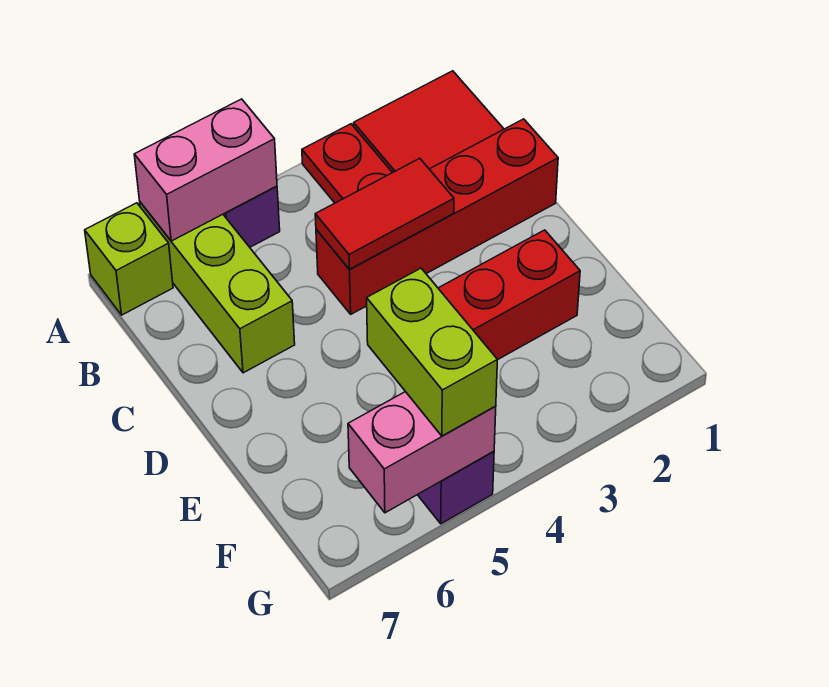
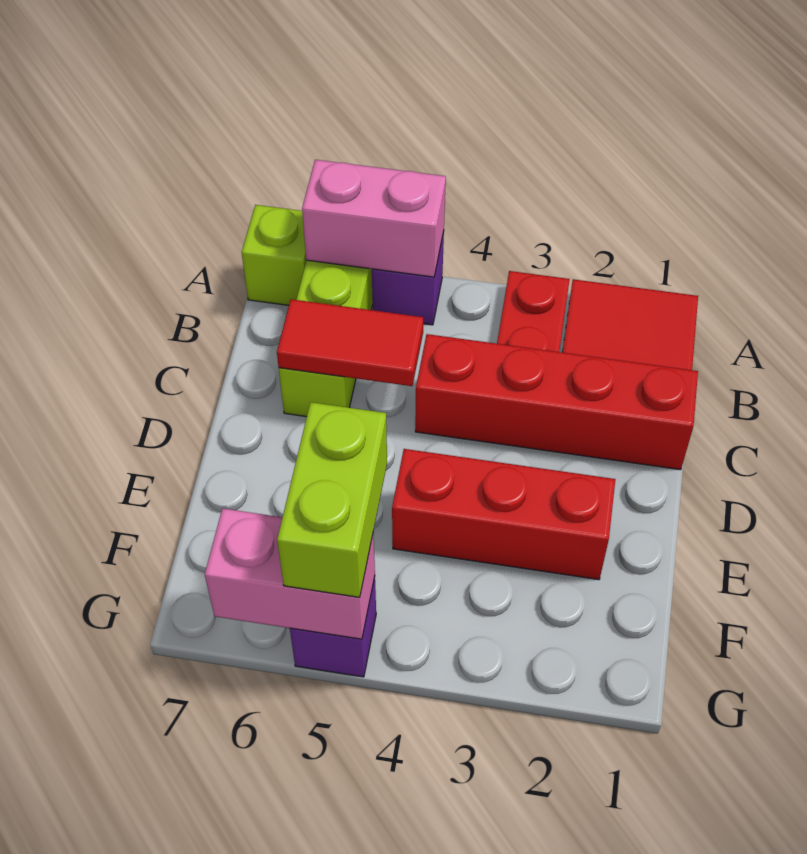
red 1x2 tile [315,158,454,270] -> red 1x2 tile moved to [277,299,423,386]

